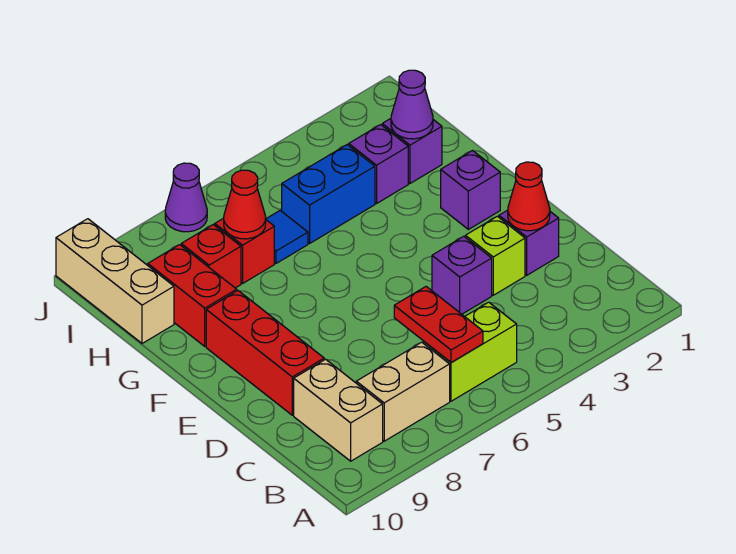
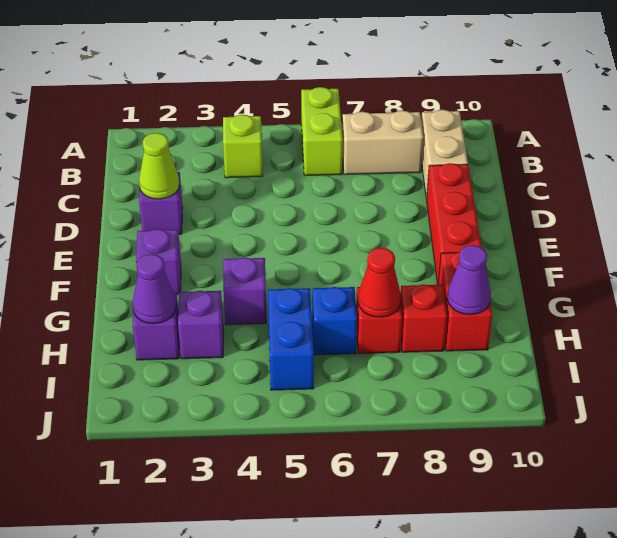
lime 1x2 brick [423,302,517,401] -> lime 1x2 brick turned to [301,87,343,176]
red 1x2 plate [394,287,483,363] -> none
red 1x1 cone [508,162,550,231] -> lime 1x1 cone [139,133,179,199]
lime 1x1 brick [465,216,525,295] -> lime 1x1 brick moved to [223,115,263,178]
purple 1x1 brick [432,236,492,314] -> purple 1x1 brick moved to [223,257,267,325]
blue 1x2 brick [282,145,375,243] -> blue 1x2 brick turned to [268,288,314,390]
blue 1x1 tile [266,211,308,263] -> blue 1x1 brick [312,287,357,355]
tan 1x3 brick [56,219,174,343] -> none
purple 1x1 cone [165,163,207,232] -> purple 1x1 cone moved to [447,245,491,315]

